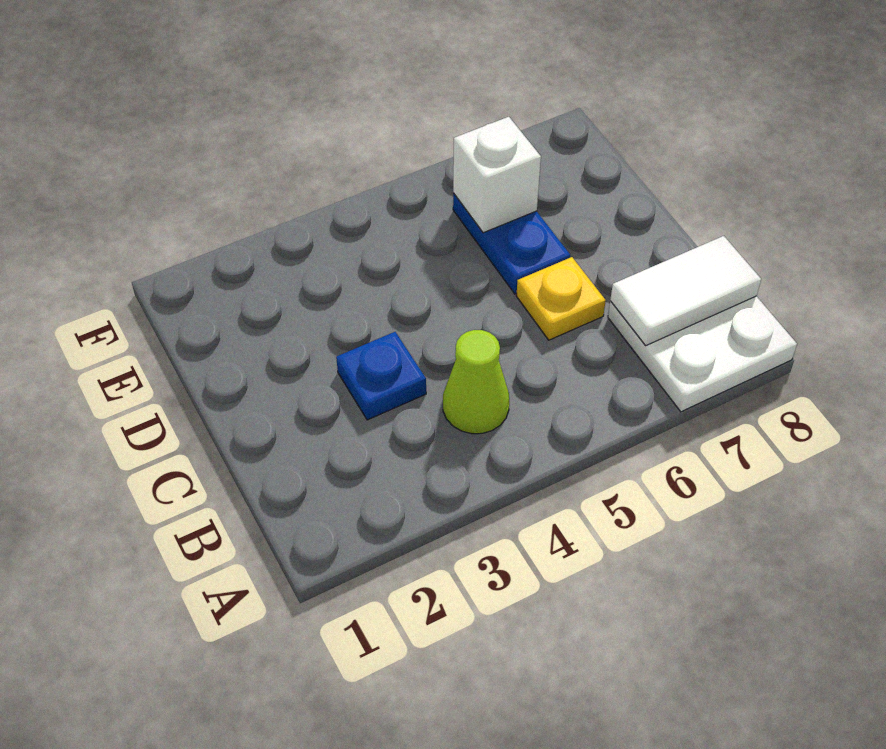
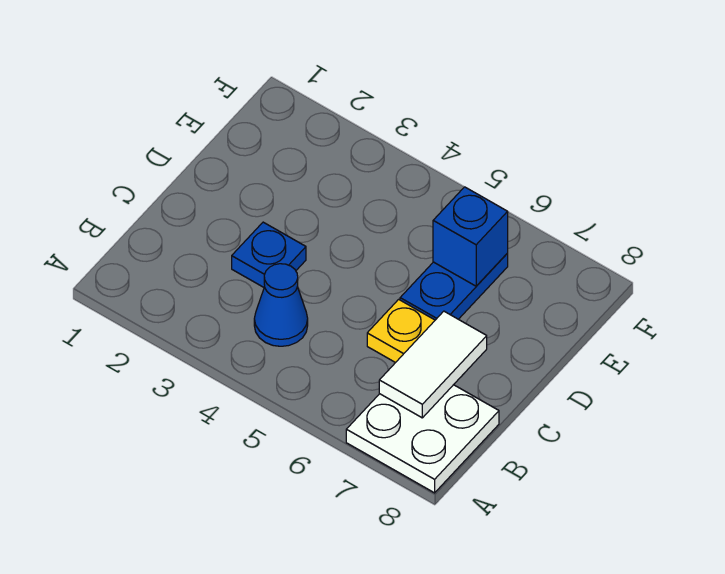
lime 1x1 cone [443,330,509,434] -> blue 1x1 cone [254,264,308,346]
white 1x2 tile [610,236,761,345] -> white 1x2 tile turned to [379,311,487,418]
white 1x1 brick [453,117,541,233] -> blue 1x1 brick [433,187,508,286]

